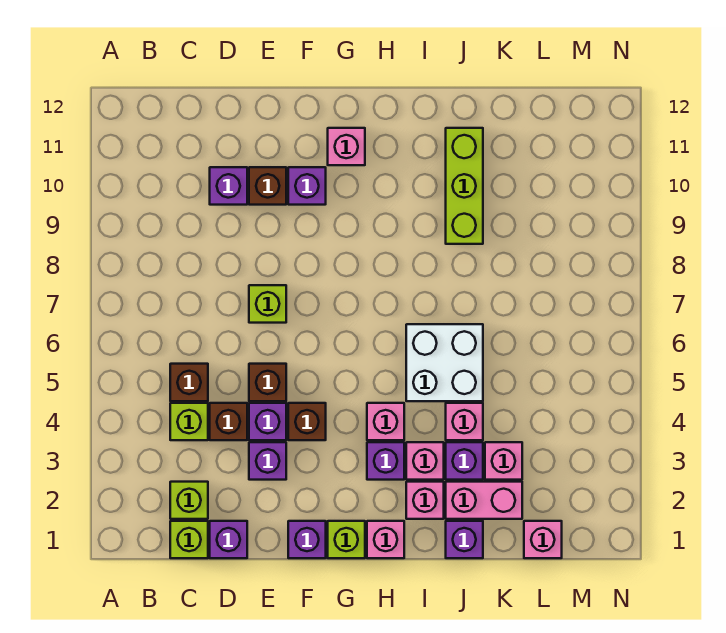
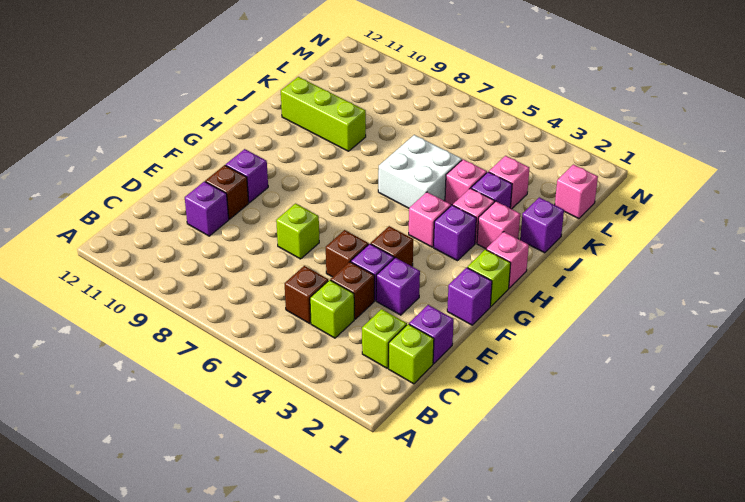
pink 1x1 brick [328,128,365,165] -> none
pink 1x2 brick [446,482,522,519] -> none

